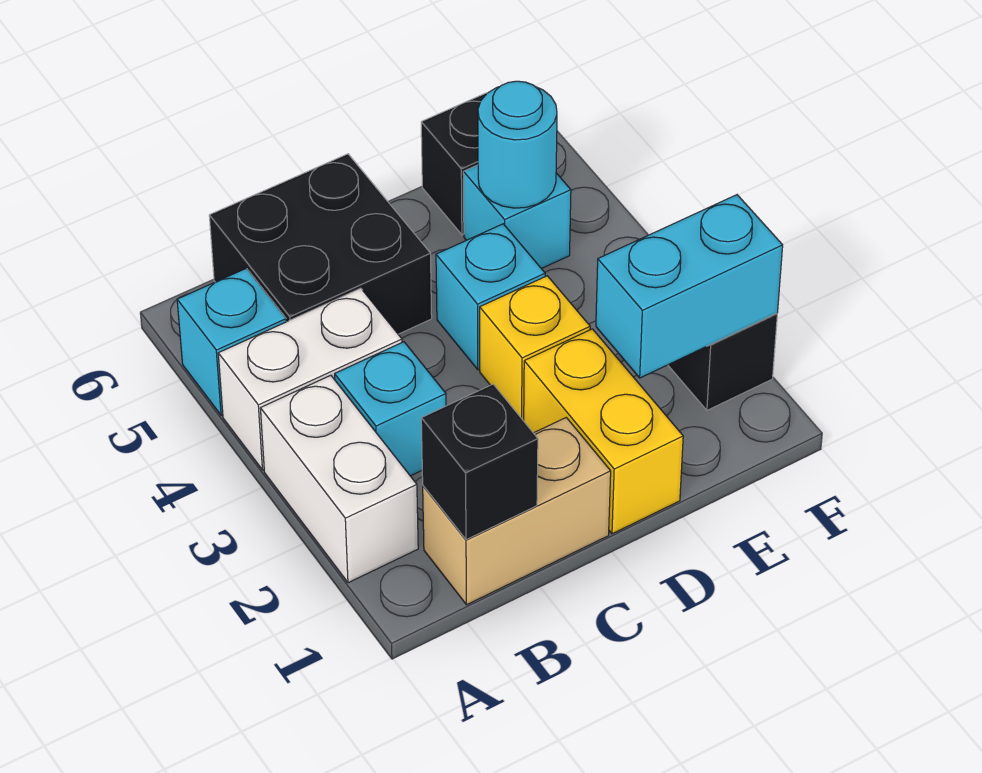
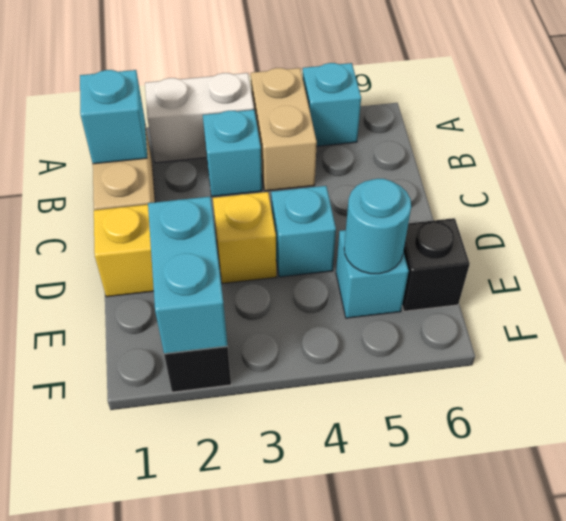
white 1x2 brick [218,288,402,470] -> tan 1x2 brick [251,68,317,191]
black 1x1 brick [421,384,538,540] -> cyan 1x1 brick [80,70,147,164]
black 2x2 brick [209,154,432,334] -> none

